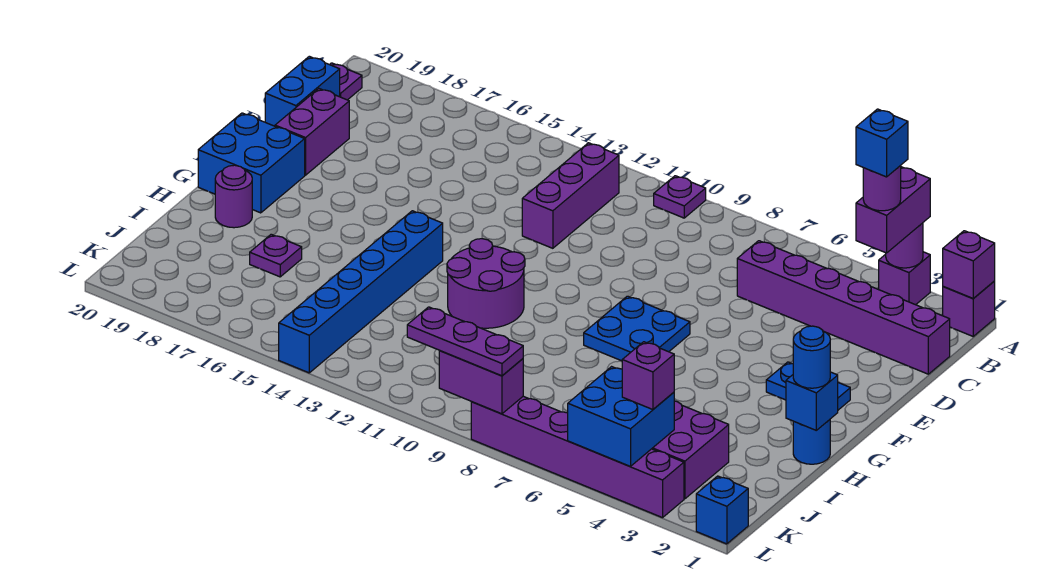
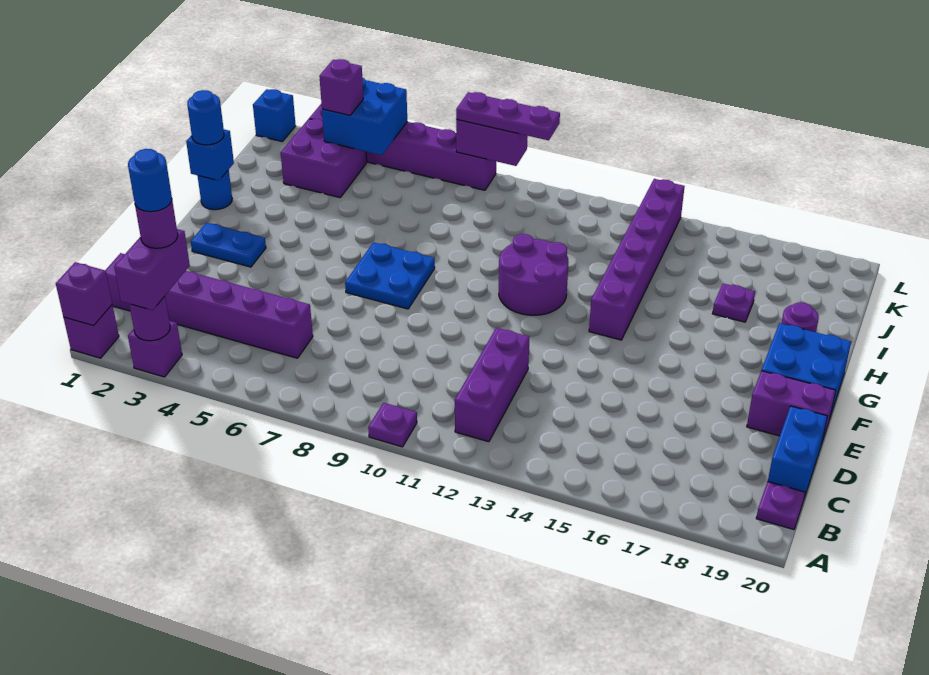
blue 1x1 brick [856,109,908,177] -> blue 1x1 round brick [128,149,172,212]
purple 1x2 brick [275,89,349,175] -> purple 1x2 brick turned to [747,371,836,442]
blue 1x6 brick [279,211,443,373] -> purple 1x6 brick [589,179,685,340]

